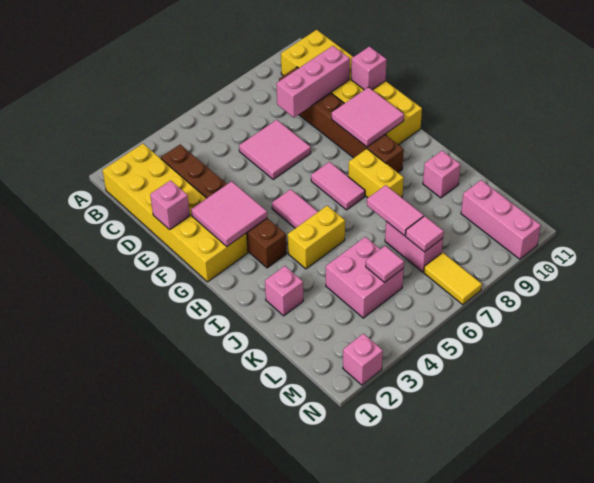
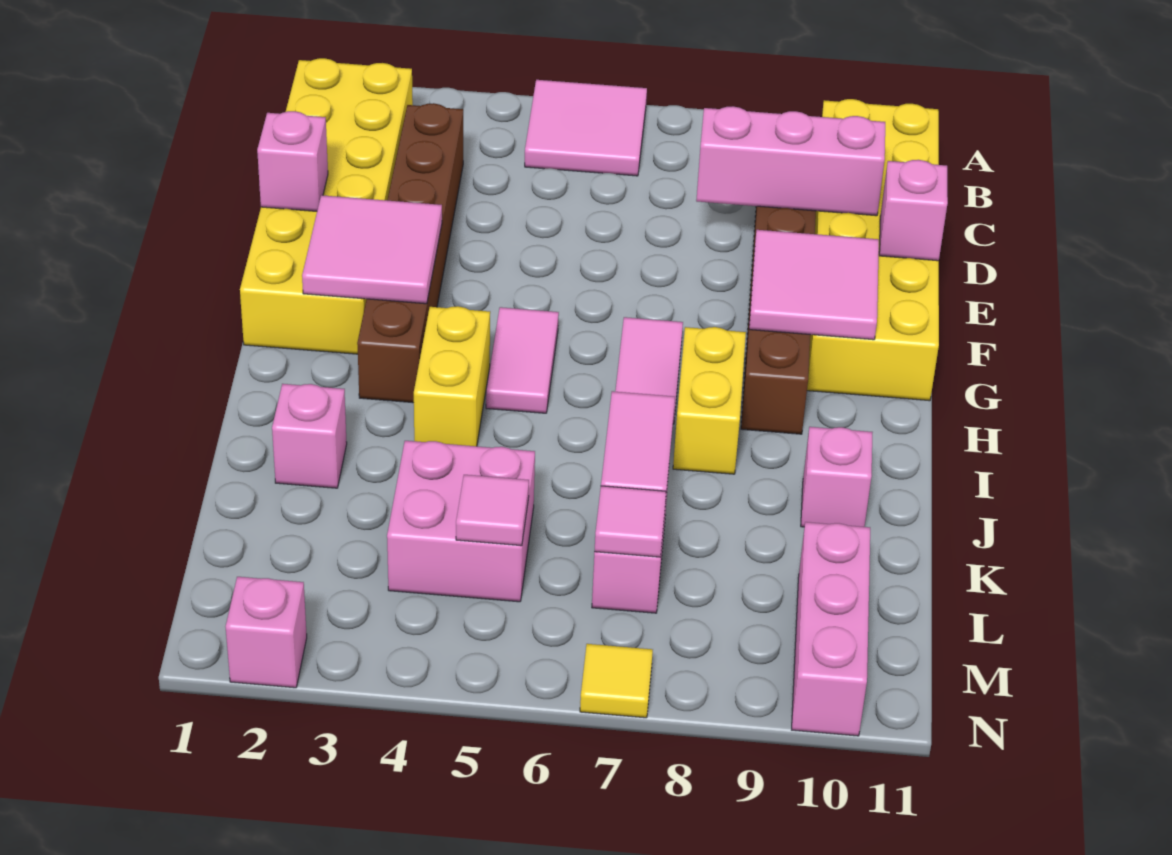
pink 2x2 tile [239,120,311,179] -> pink 2x2 tile moved to [525,80,647,176]
yellow 1x2 brick [288,206,345,269] -> yellow 1x2 brick turned to [414,306,490,446]
yellow 1x2 tile [424,252,482,305] -> yellow 1x1 tile [580,644,653,718]

